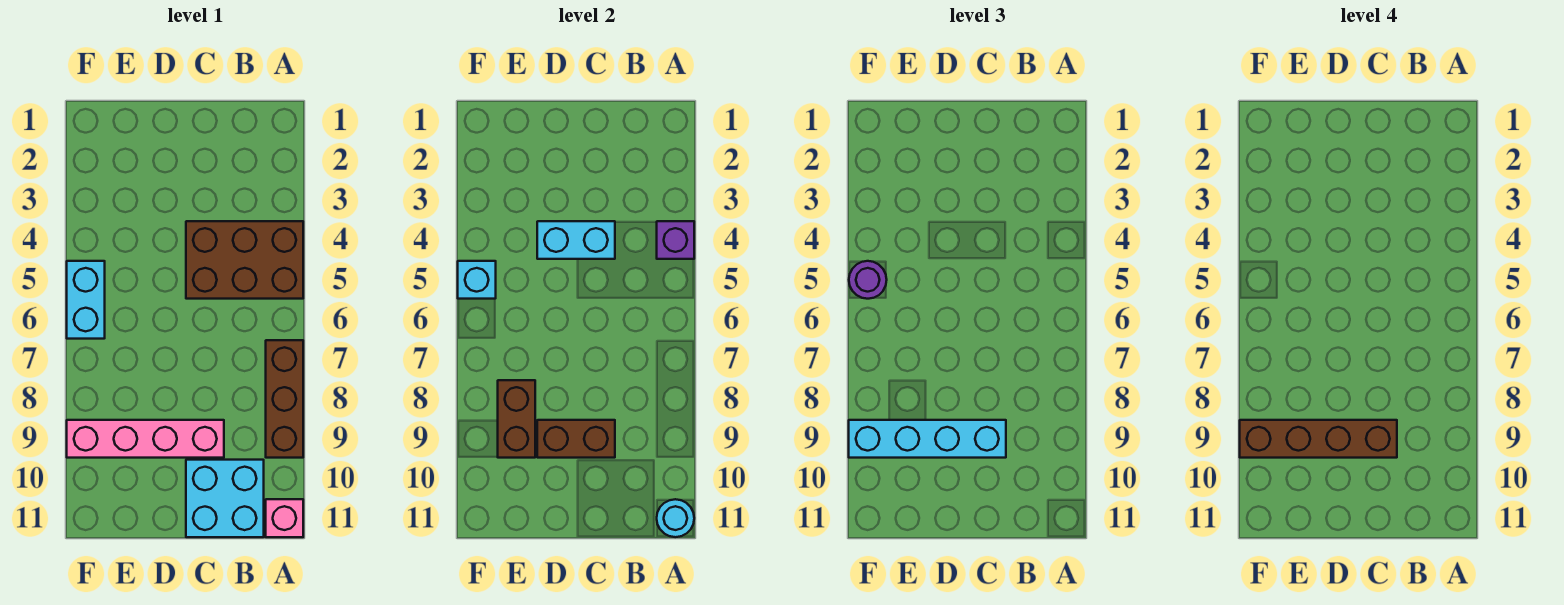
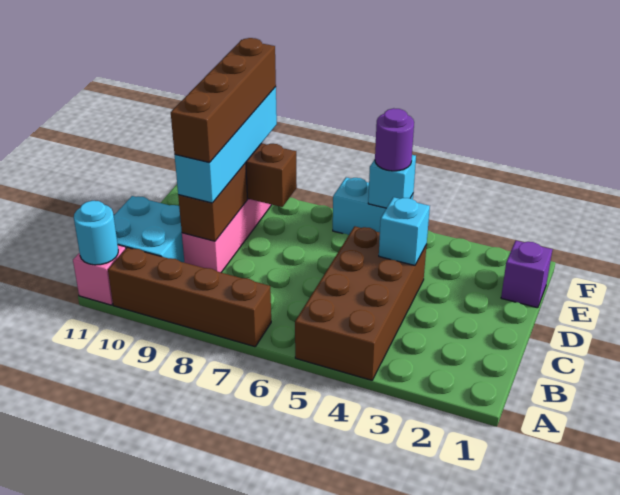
brown 2x3 brick [186,221,303,299] -> brown 2x4 brick [295,226,427,380]
purple 1x1 brick [657,221,694,259] -> purple 1x1 brick moved to [501,241,553,308]
brown 1x3 brick [266,340,303,458] -> brown 1x4 brick [108,247,271,347]
cyan 1x2 brick [537,221,615,259] -> cyan 1x1 brick [379,197,430,265]

